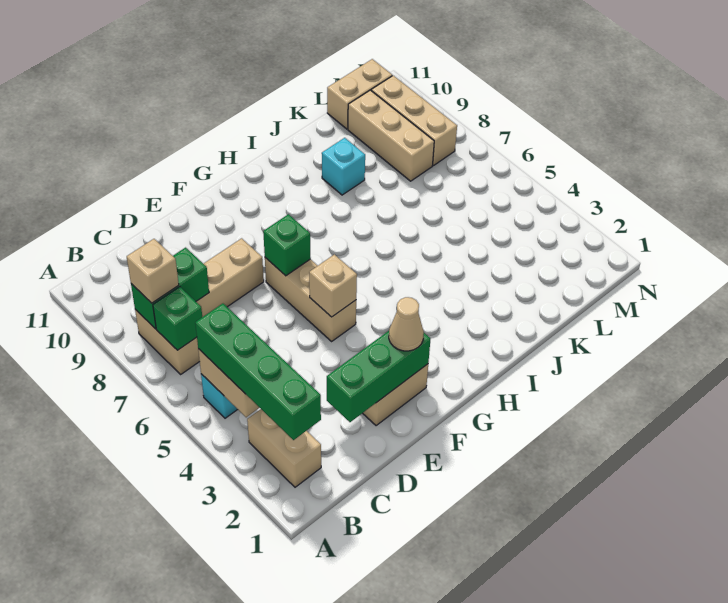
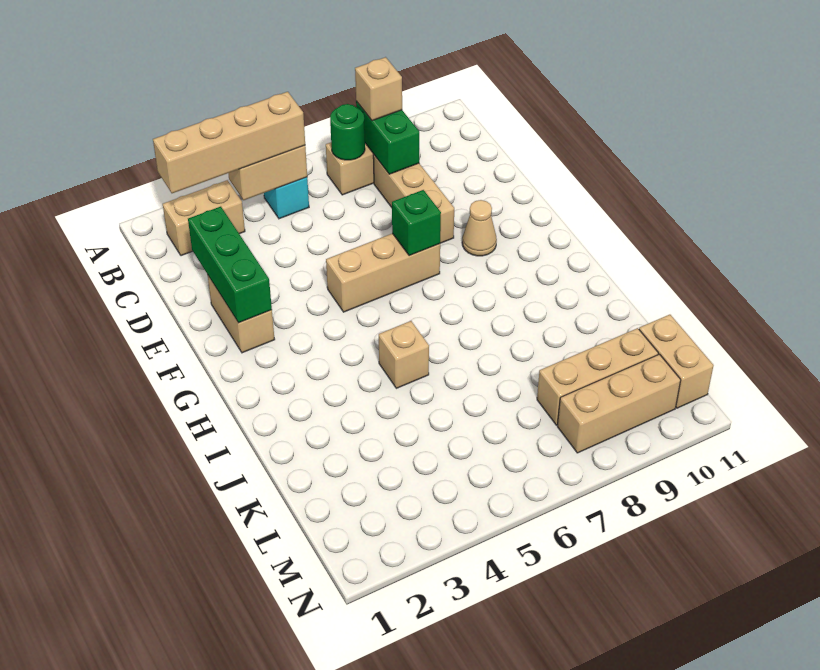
green 1x4 brick [195,304,321,440] -> tan 1x4 brick [153,92,305,193]
green 1x1 brick [153,287,202,350] -> green 1x1 round brick [330,104,365,160]
tan 1x1 cone [389,297,424,351] -> tan 1x1 cone moved to [462,200,497,256]
tan 1x1 brick [309,254,357,317] -> tan 1x1 brick moved to [379,321,429,388]
cyan 1x1 brick [322,138,365,195] -> none

